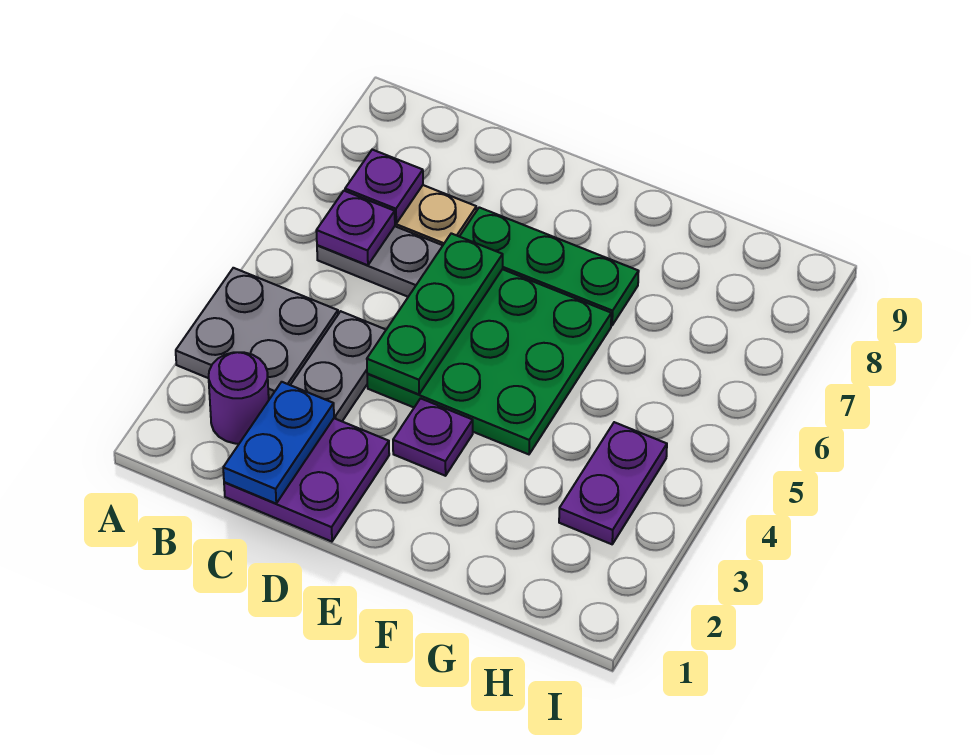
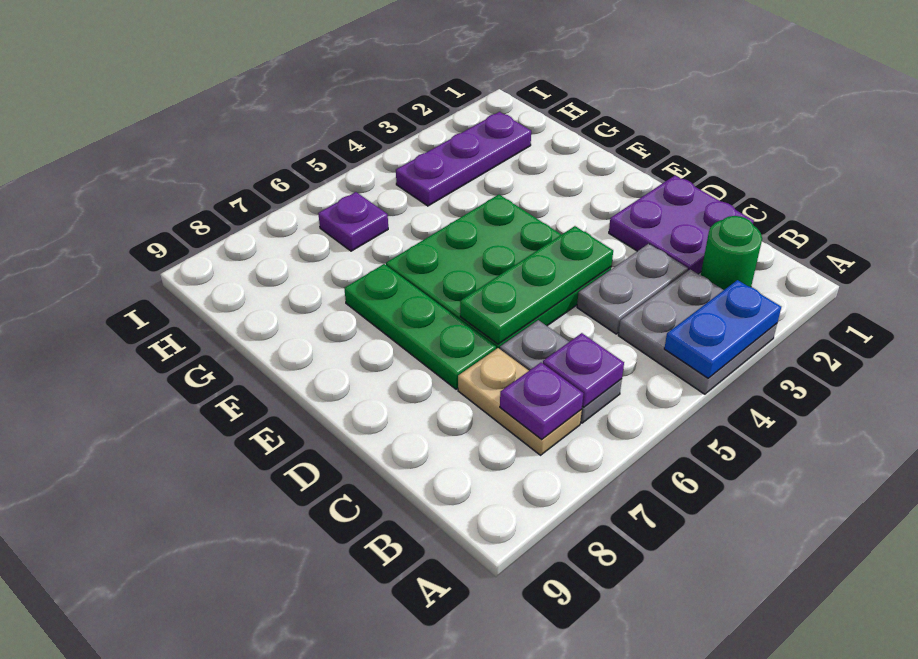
purple 1x1 round brick [209,352,269,444] -> green 1x1 round brick [701,216,762,290]
blue 1x2 plate [223,382,334,503] -> blue 1x2 plate moved to [664,280,781,378]
purple 1x1 plate [393,398,473,476] -> purple 1x1 plate moved to [318,192,388,251]
purple 1x2 plate [559,422,667,544] -> purple 1x3 plate [396,112,531,206]

